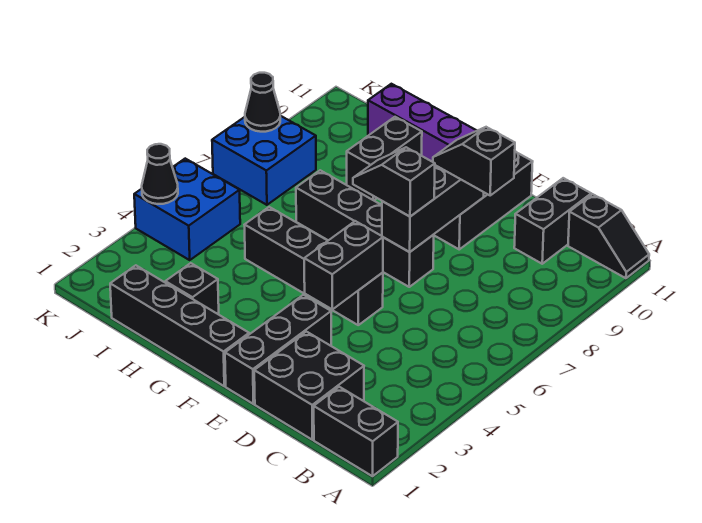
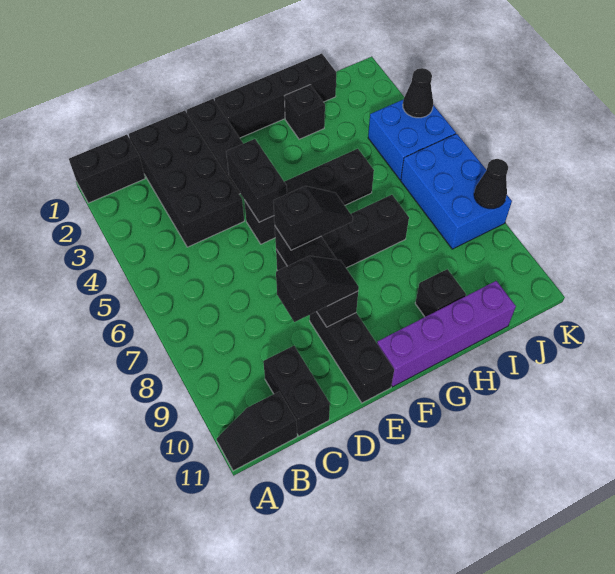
black 2x2 brick [254,332,364,440] -> black 2x4 brick [129,110,244,247]
black 1x2 brick [347,117,422,200] -> black 1x1 brick [415,269,466,317]
blue 2x2 brick [212,116,316,205] -> blue 2x3 brick [401,134,512,249]

